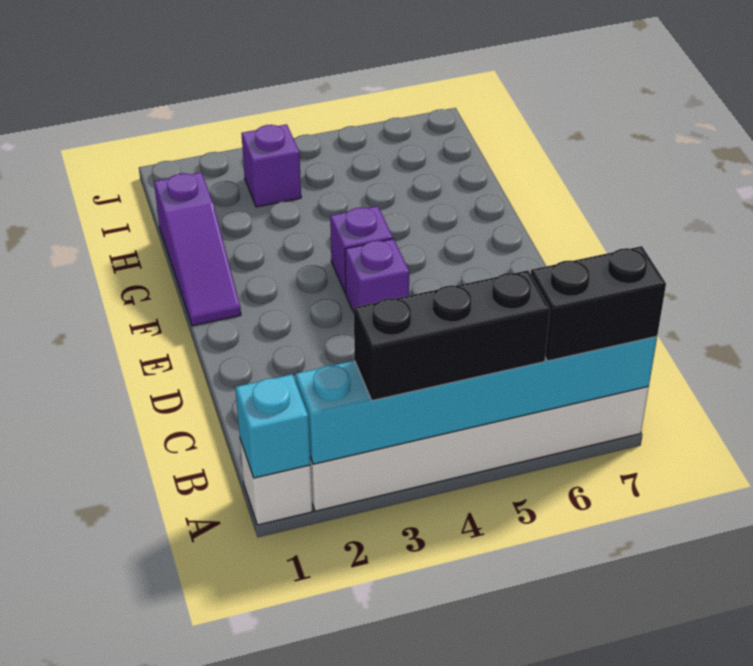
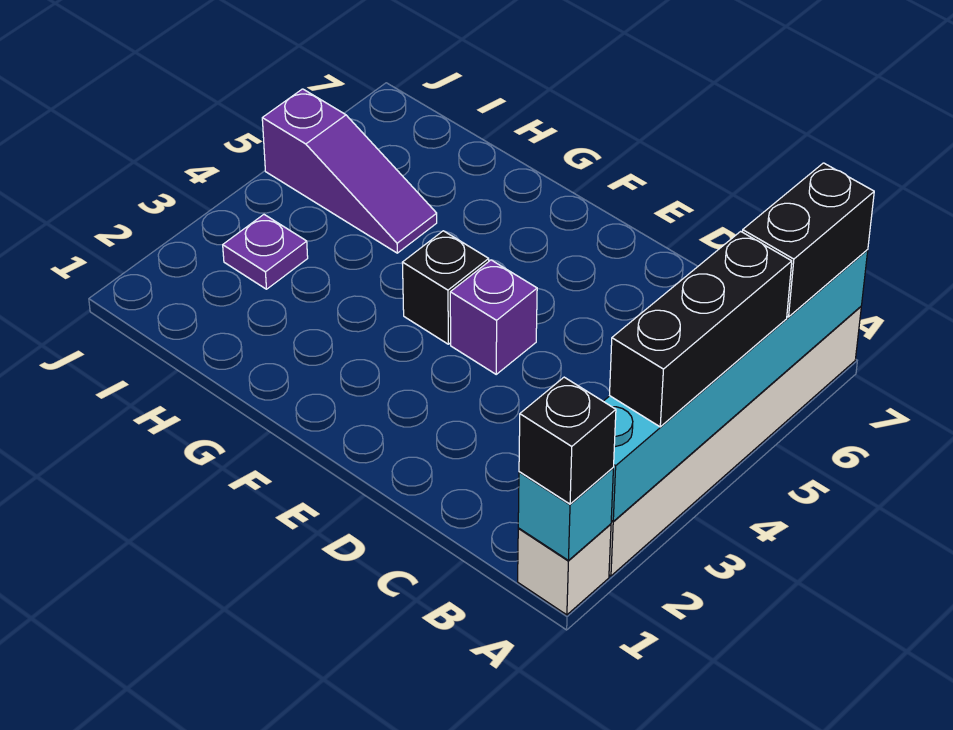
none -> black 1x1 brick [519,377,616,504]
purple 1x3 slope [154,172,241,326] -> purple 1x3 slope moved to [262,89,437,253]
purple 1x1 brick [330,206,393,294] -> black 1x1 brick [402,231,489,344]
purple 1x1 brick [241,124,301,207] -> purple 1x1 plate [223,215,308,289]

